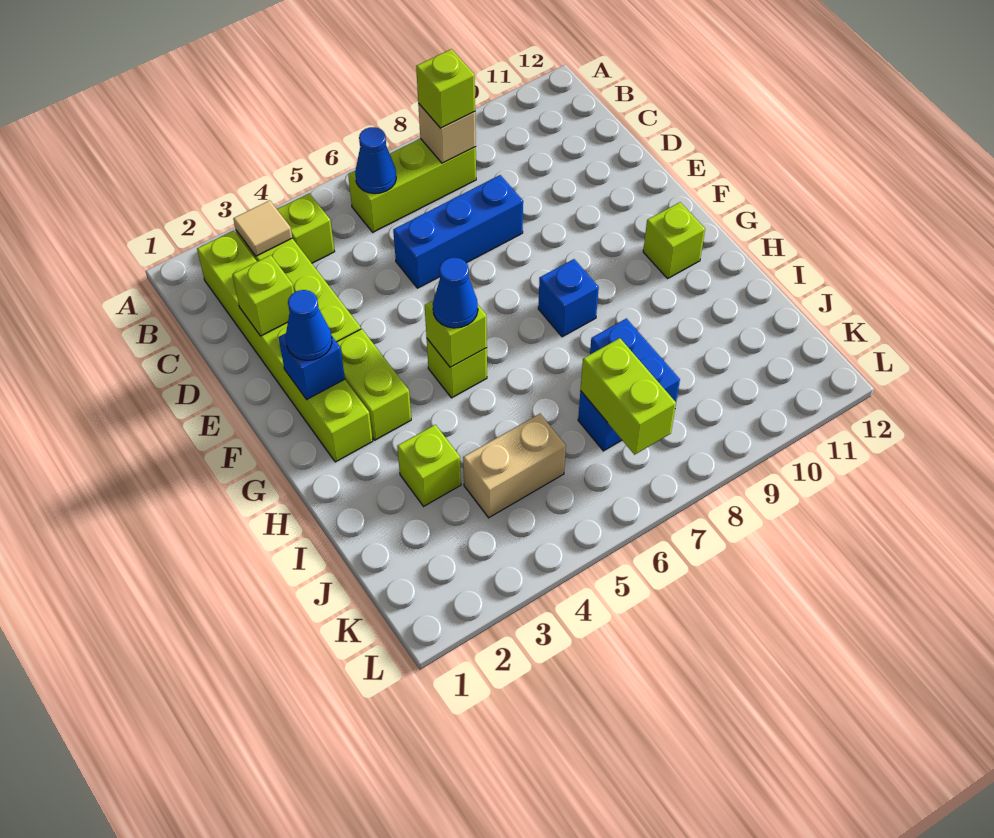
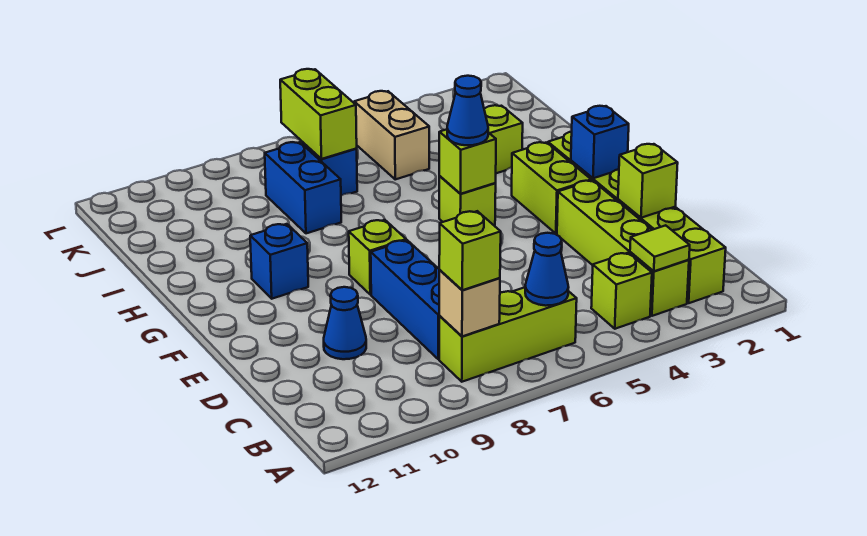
tan 1x1 tile [233,200,292,256] -> lime 1x1 tile [630,225,690,271]
blue 1x3 brick [393,175,523,288] -> blue 1x3 brick turned to [371,240,439,359]
blue 1x1 cone [286,290,332,361] -> blue 1x1 cone moved to [324,287,366,359]
blue 1x1 brick [538,259,599,337] -> blue 1x1 brick moved to [250,224,308,299]
lime 1x1 brick [643,202,705,278] -> lime 1x1 brick moved to [349,220,406,295]
tan 1x2 brick [463,414,566,518] -> tan 1x2 brick turned to [354,91,429,179]

